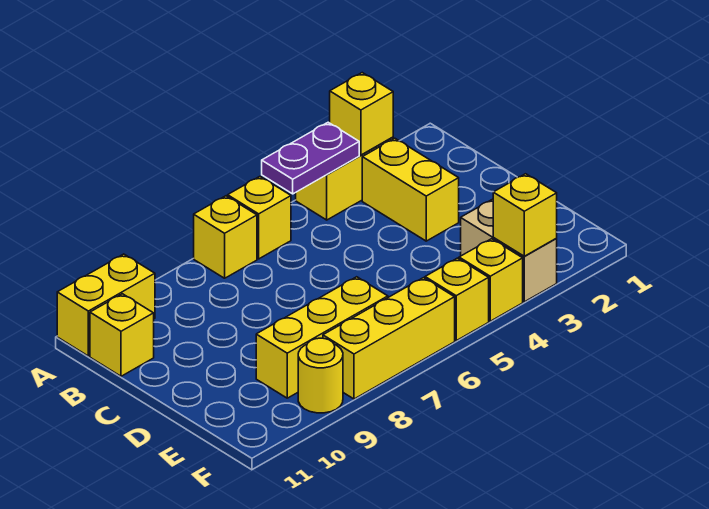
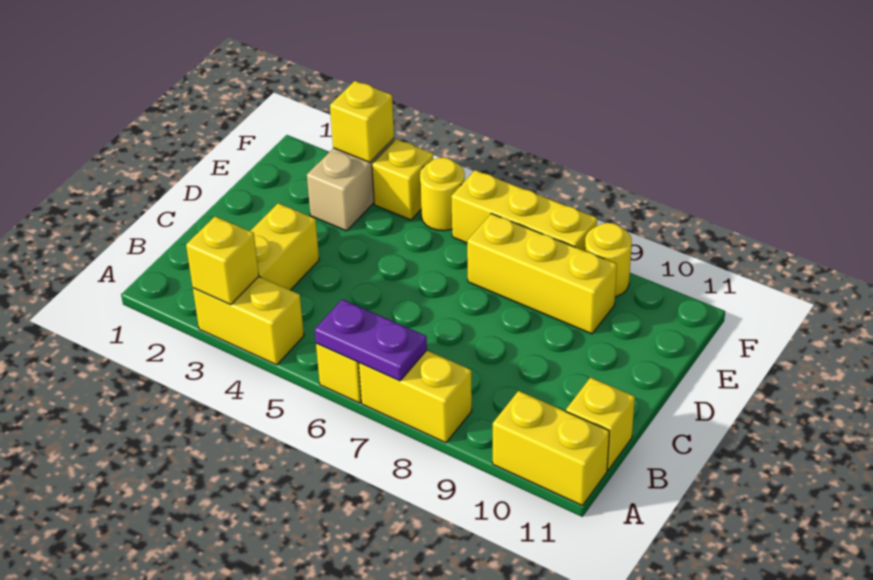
purple 1x2 plate [262,122,359,194] -> purple 1x2 plate moved to [315,299,427,381]
yellow 1x1 brick [194,196,257,278] -> yellow 1x2 brick [359,351,472,443]
yellow 1x1 brick [425,258,489,341] -> yellow 1x1 round brick [420,158,465,231]

